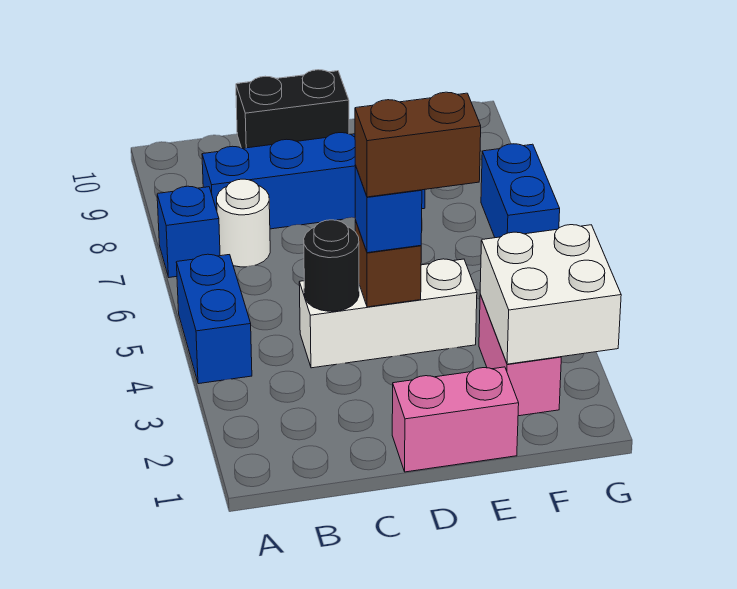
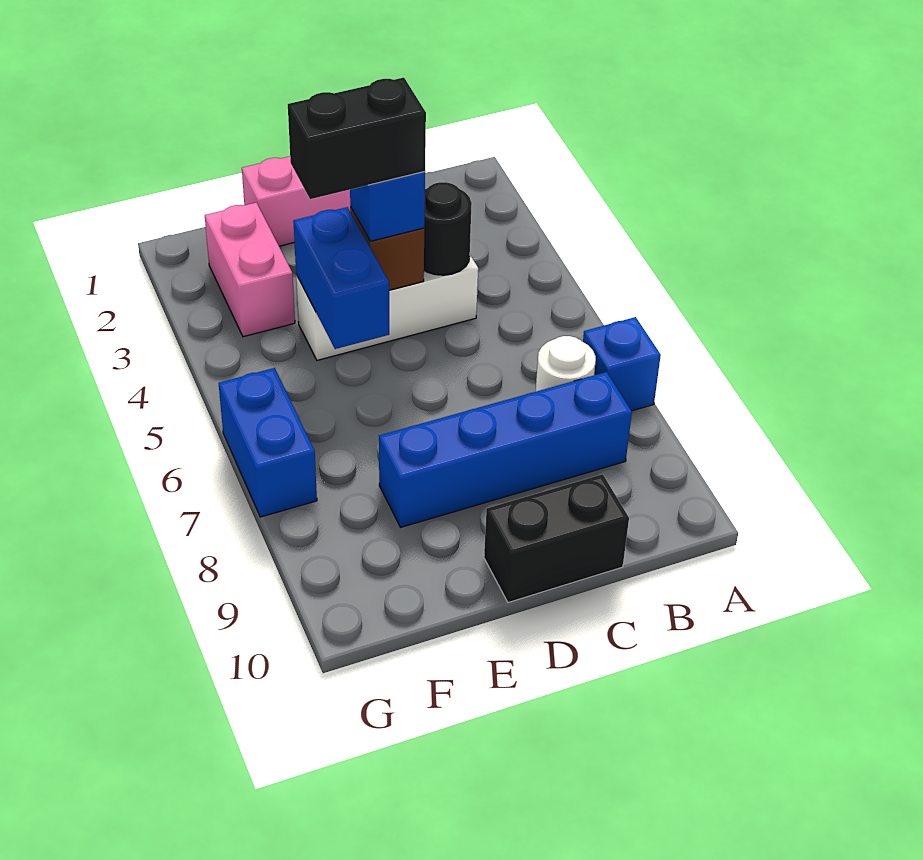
blue 1x2 brick [176,254,252,384] -> blue 1x2 brick moved to [293,207,389,349]
brown 1x2 brick [355,92,481,197] -> black 1x2 brick [288,78,426,199]
white 2x2 brick [480,225,621,364] -> none

